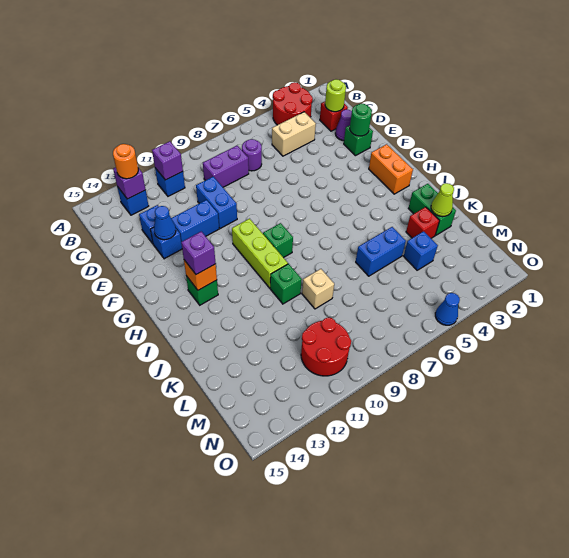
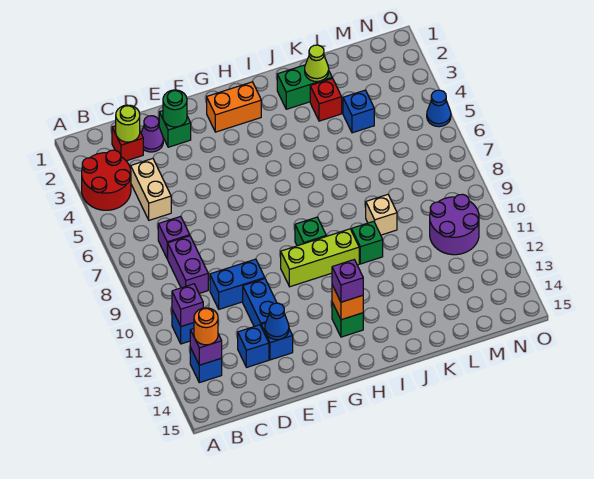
purple 1x1 round brick [242,139,262,171] -> purple 1x1 brick [158,216,190,259]
blue 1x2 brick [356,227,406,276] -> none
red 2x2 round brick [301,318,351,376] -> purple 2x2 round brick [430,194,479,255]

